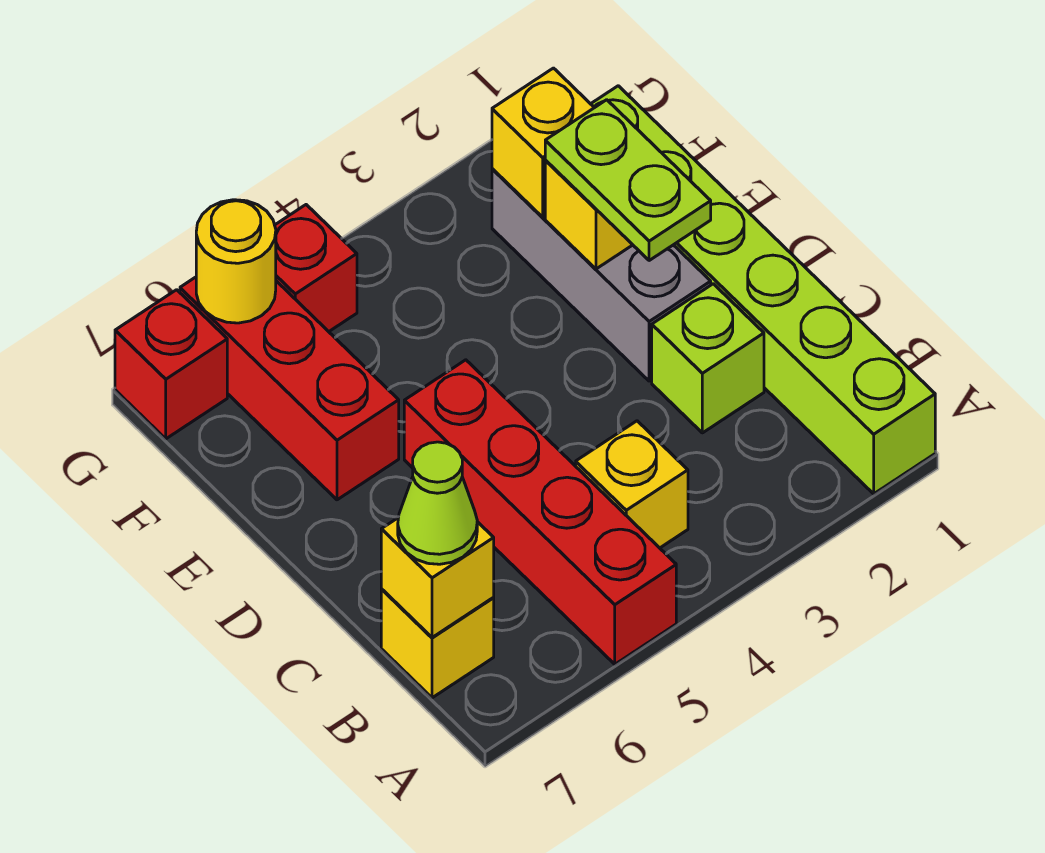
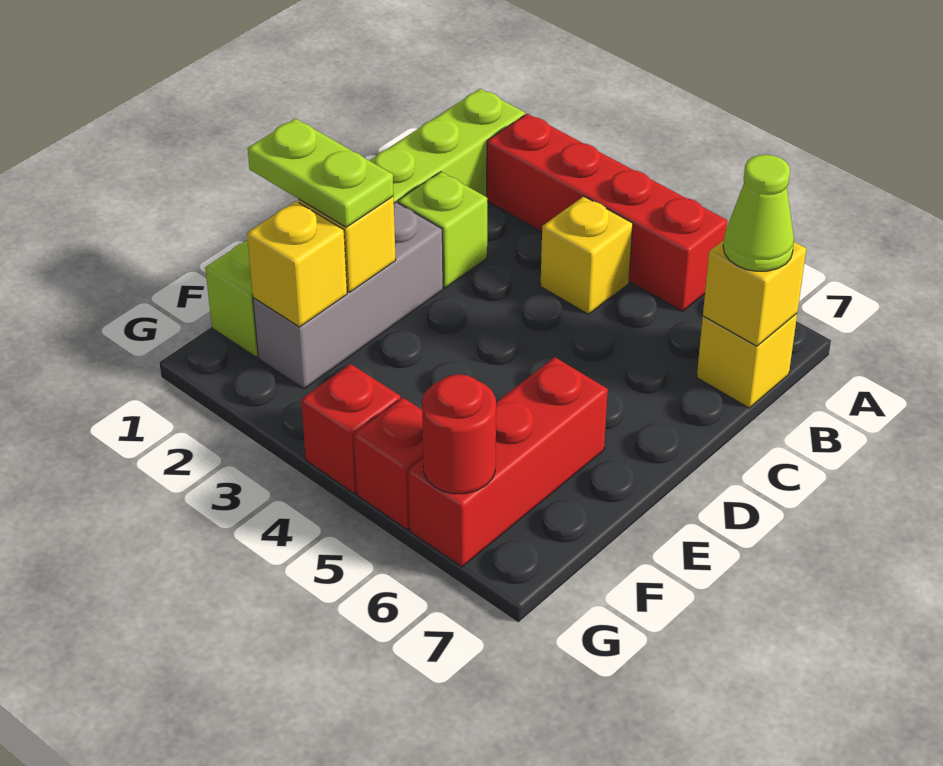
red 1x4 brick [404,360,676,664] -> red 1x4 brick turned to [487,114,727,311]
lime 1x2 plate [545,100,711,261] -> lime 1x2 plate turned to [248,118,394,227]
yellow 1x1 round brick [196,200,276,323] -> red 1x1 round brick [422,374,496,494]
red 1x1 brick [115,290,227,439] -> red 1x1 brick moved to [301,364,400,493]

